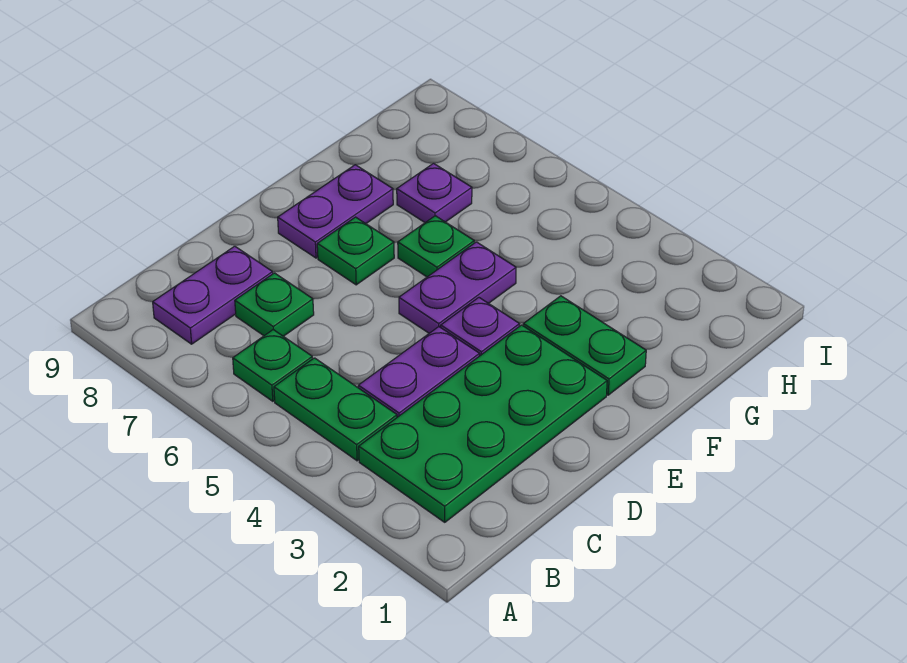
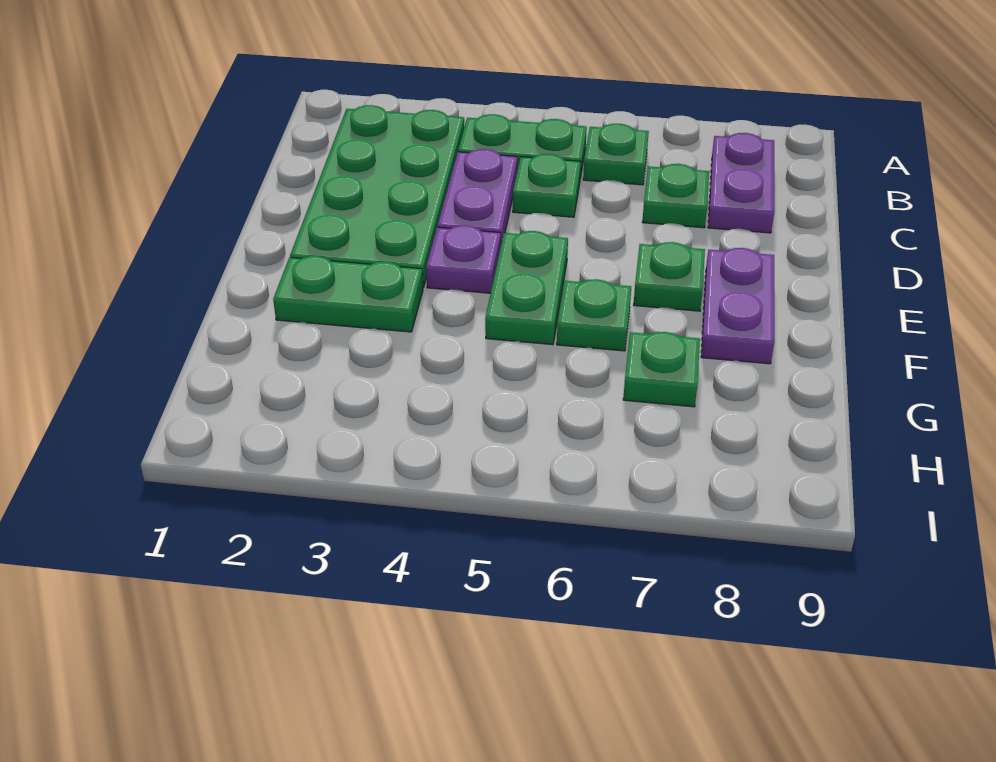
none -> green 1x1 plate [513,154,581,217]
purple 1x2 plate [399,242,516,333] -> green 1x2 plate [485,231,568,345]
purple 1x1 plate [397,163,472,222] -> green 1x1 plate [623,332,700,407]

